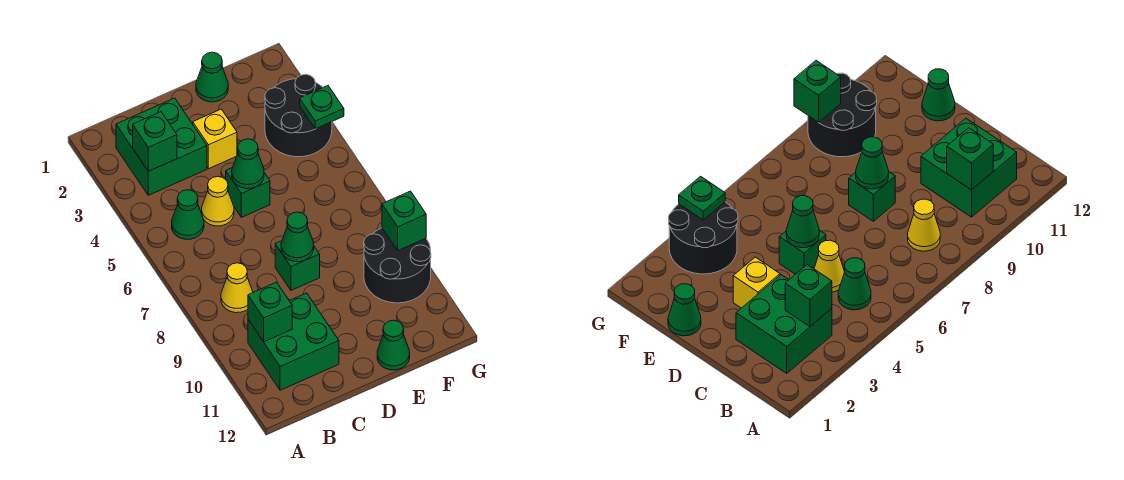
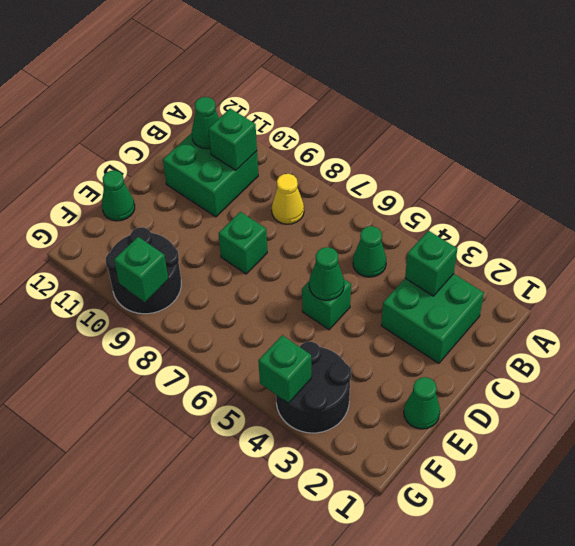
yellow 1x1 cone [202,177,234,226] -> none
yellow 1x1 brick [193,109,237,169] -> none
green 1x1 cone [281,212,314,262] -> green 1x1 cone moved to [192,97,219,149]
green 1x1 plate [300,86,344,129] -> green 1x1 brick [258,335,311,403]

